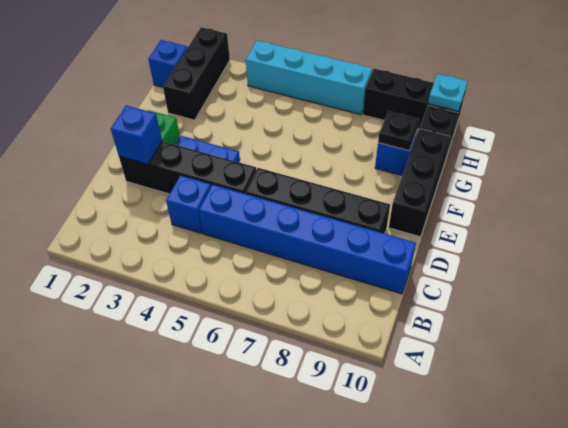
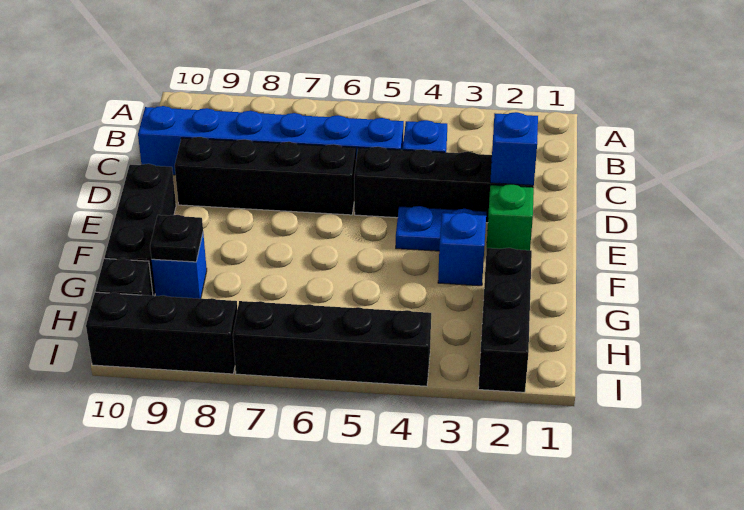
blue 1x1 brick [148,40,187,87] -> blue 1x1 brick moved to [438,213,486,286]
cyan 1x4 brick [246,41,372,114] -> black 1x4 brick [233,301,431,386]
cyan 1x1 plate [428,74,468,111] -> none

